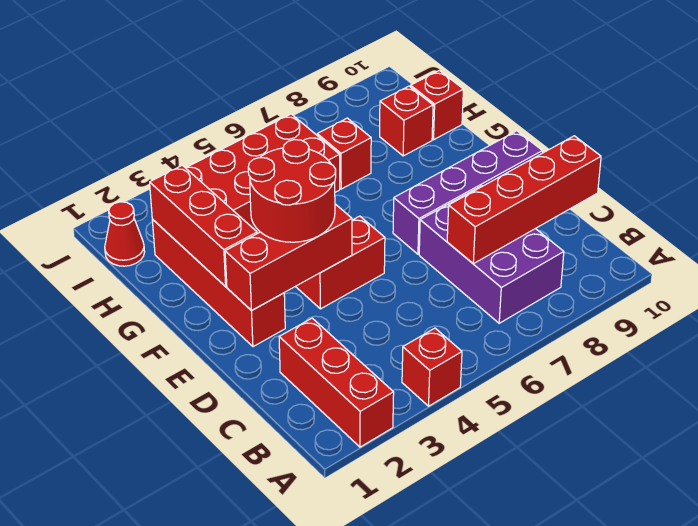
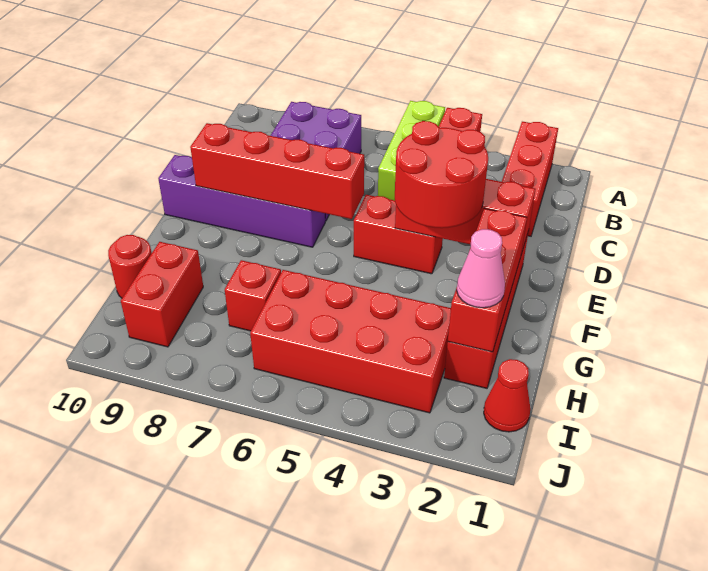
none -> lime 1x3 brick [378,101,445,200]
red 1x4 brick [447,136,601,264] -> red 1x4 brick moved to [190,123,364,219]
none -> pink 1x1 cone [457,229,505,308]
red 1x1 brick [380,86,433,156] -> red 1x2 brick [121,242,203,347]
red 1x1 brick [411,70,464,140] -> red 1x1 round brick [108,235,152,298]

